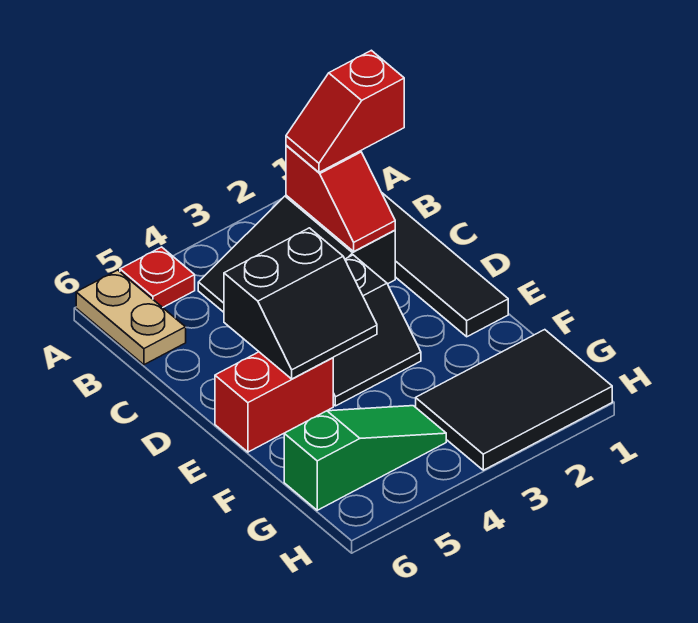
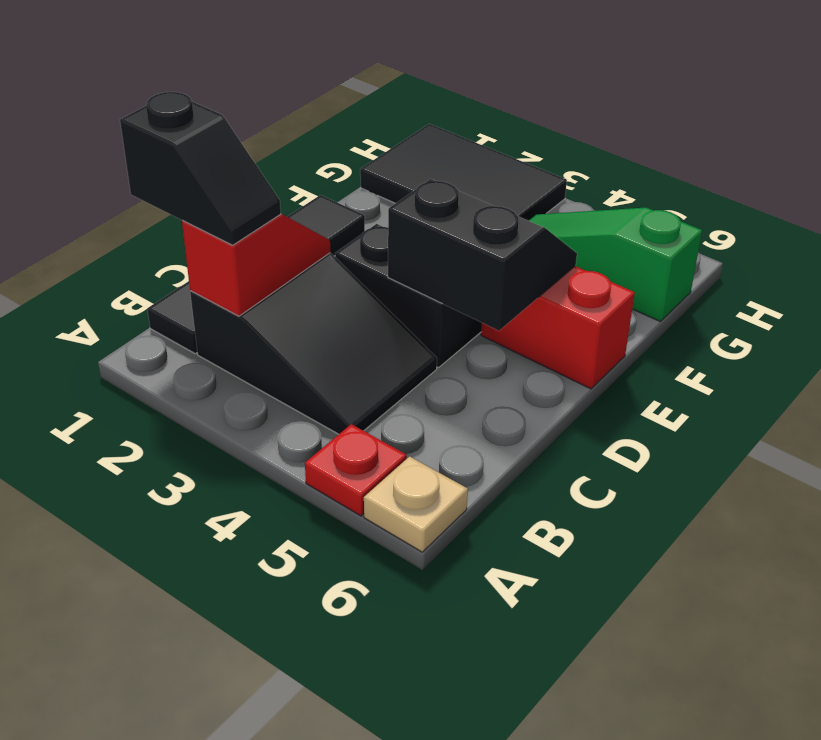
tan 1x2 plate [76,270,186,365] -> tan 1x1 plate [364,456,468,552]
red 1x2 slope [286,50,404,172] -> black 1x2 slope [120,92,281,245]

